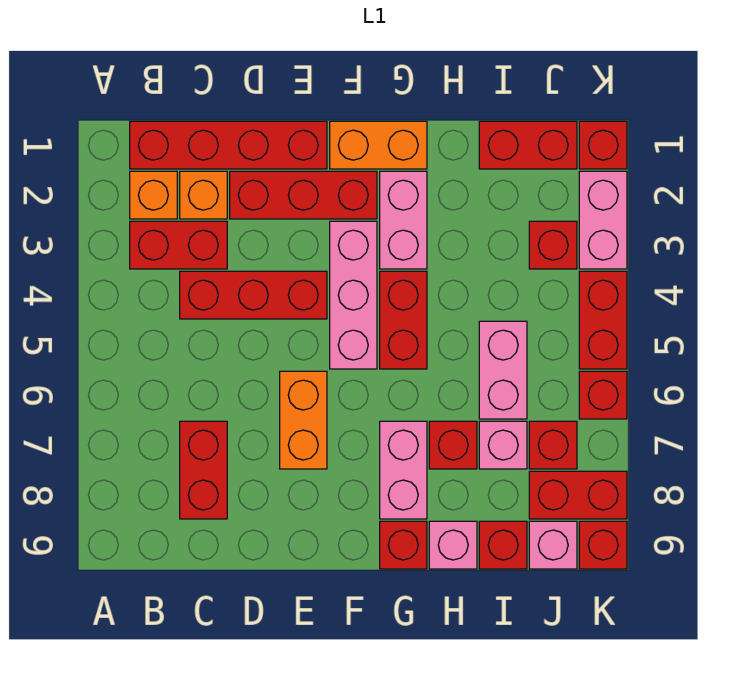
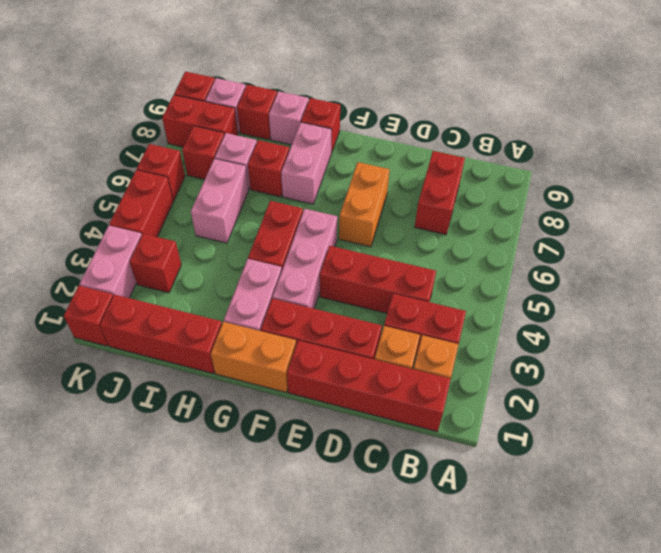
red 1x2 brick [479,121,577,169] -> red 1x3 brick [100,294,222,374]

